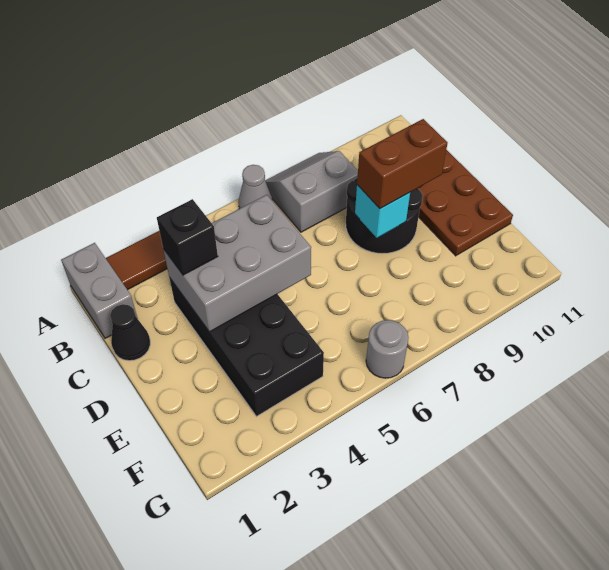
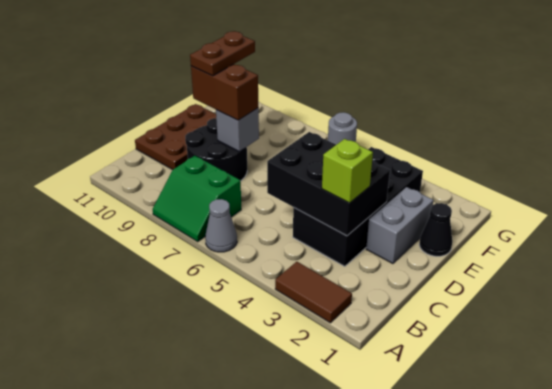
grey 1x2 brick [61,243,138,338] -> grey 1x2 brick moved to [366,187,434,264]
grey 2x2 slope [265,151,358,232] -> green 2x2 slope [153,156,241,242]
black 1x1 cone [110,304,150,361] -> black 1x1 cone moved to [419,203,452,256]
grey 2x3 brick [163,195,311,332] -> black 2x3 brick [267,132,390,236]
black 1x1 brick [157,199,218,275] -> lime 1x1 brick [322,139,373,203]
cyan 1x1 brick [355,185,410,238] -> grey 1x1 brick [216,108,259,152]
none -> brown 1x2 plate [190,31,255,76]

